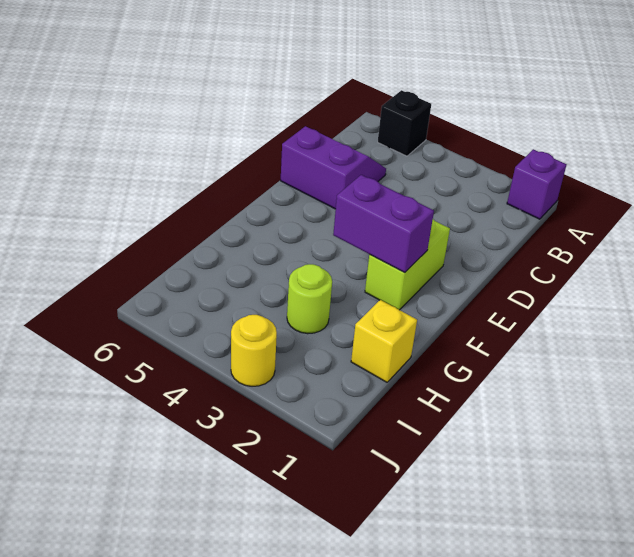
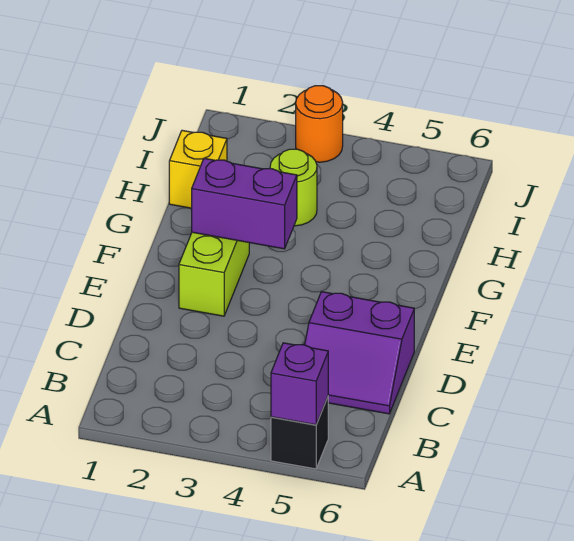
purple 1x1 brick [507,149,567,219] -> purple 1x1 brick moved to [271,343,328,425]
yellow 1x1 round brick [231,315,277,386] -> orange 1x1 round brick [296,86,343,162]

